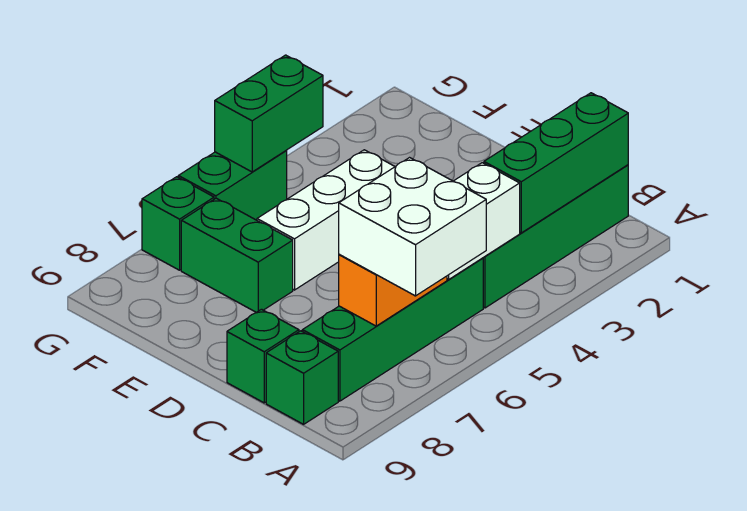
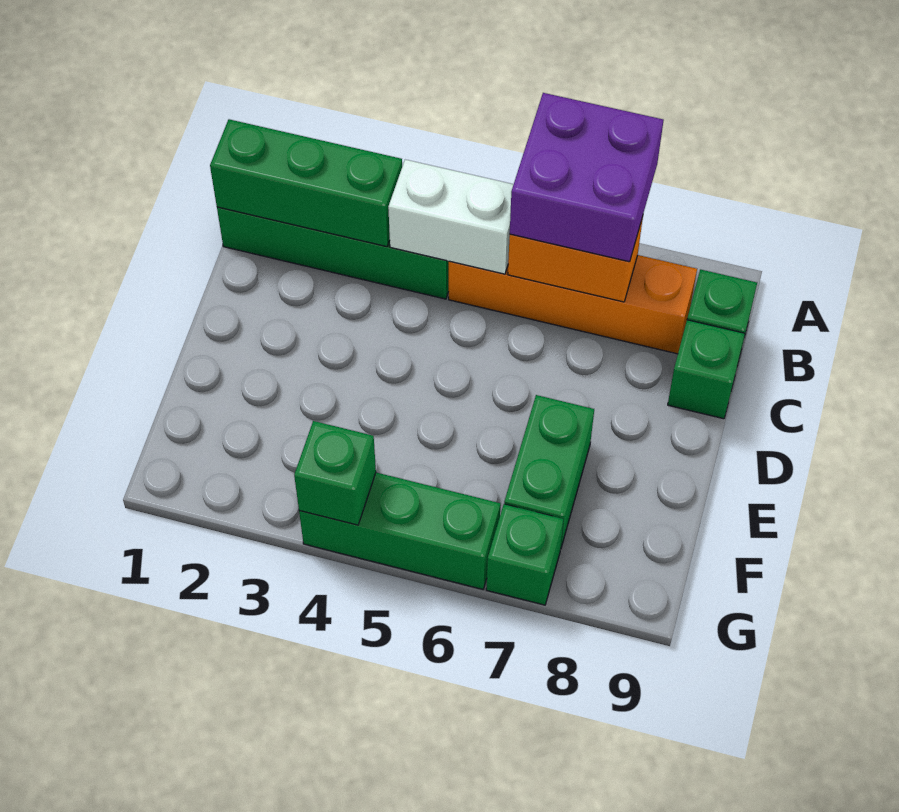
white 2x2 brick [339,158,486,296] -> purple 2x2 brick [510,93,663,262]
green 1x4 brick [302,258,483,401] -> orange 1x4 brick [449,255,697,354]
white 1x3 brick [257,150,395,290] -> none
green 1x2 brick [215,55,323,172] -> green 1x1 brick [294,421,376,525]
green 1x2 brick [178,151,287,220] -> green 1x3 brick [299,473,501,589]

